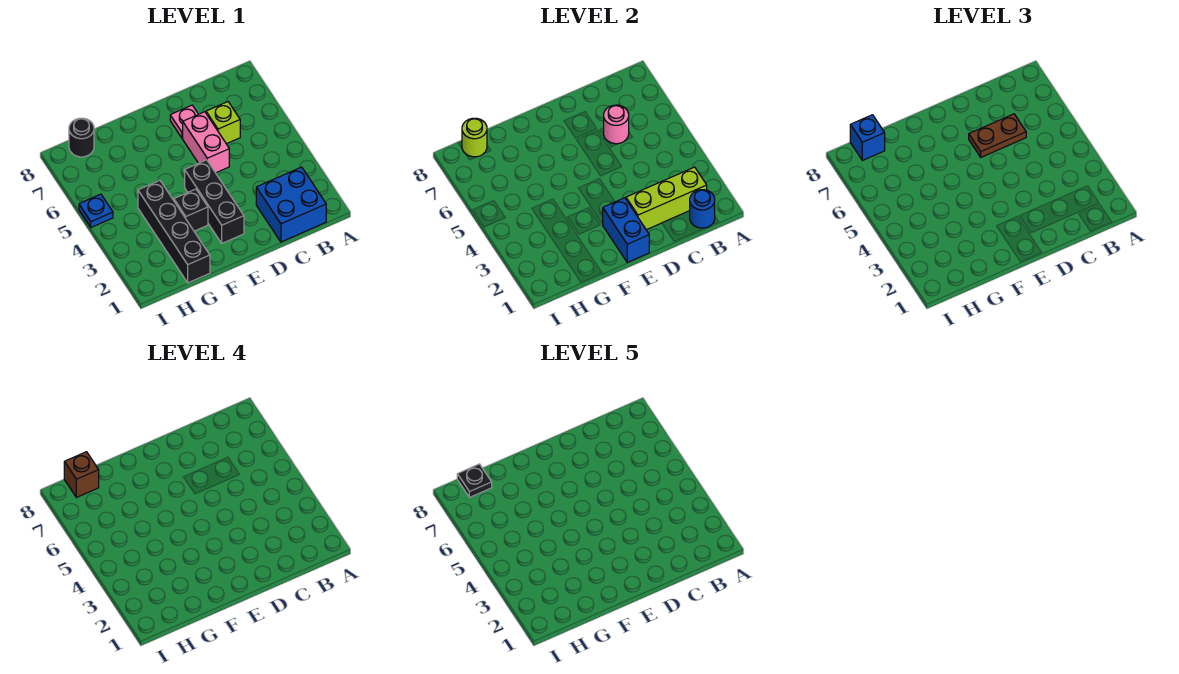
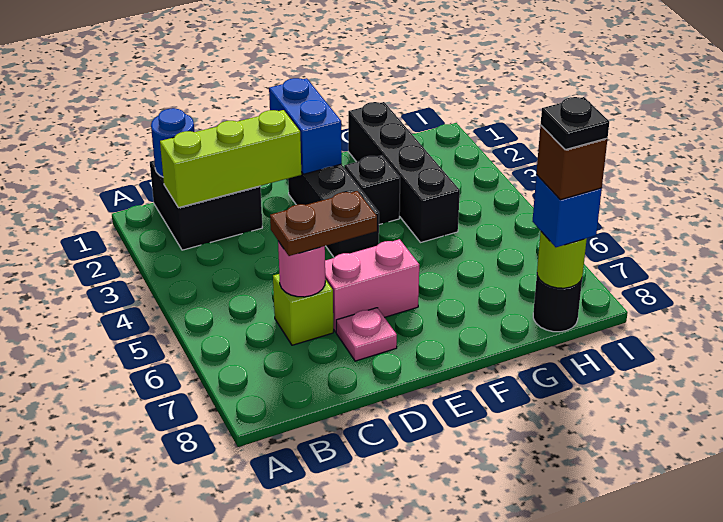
blue 2x2 brick [256,167,326,242] -> black 2x2 brick [150,161,263,250]
pink 1x2 brick [183,112,229,173] -> pink 1x2 brick turned to [325,239,419,332]
blue 1x1 plate [79,194,113,227] -> none

